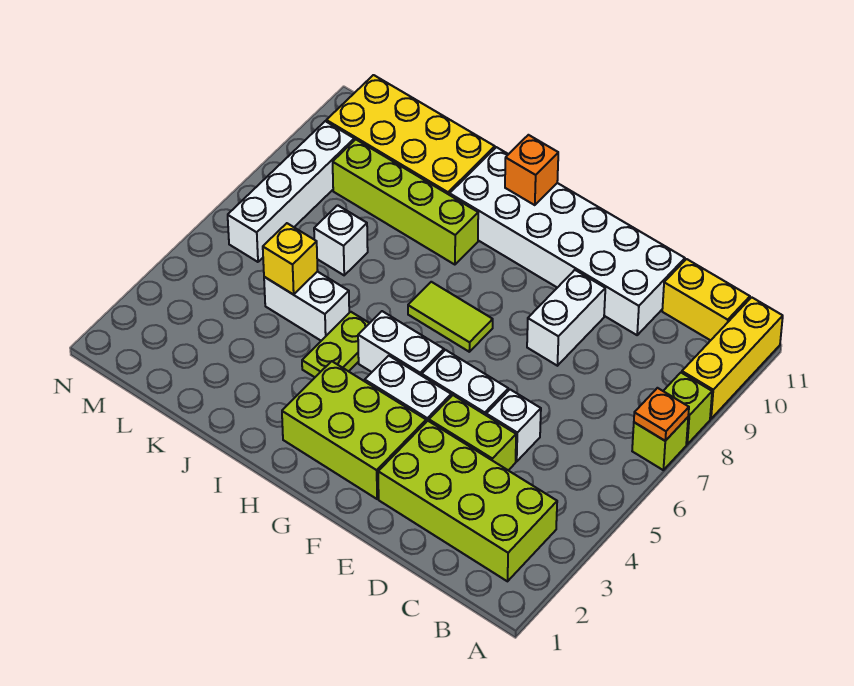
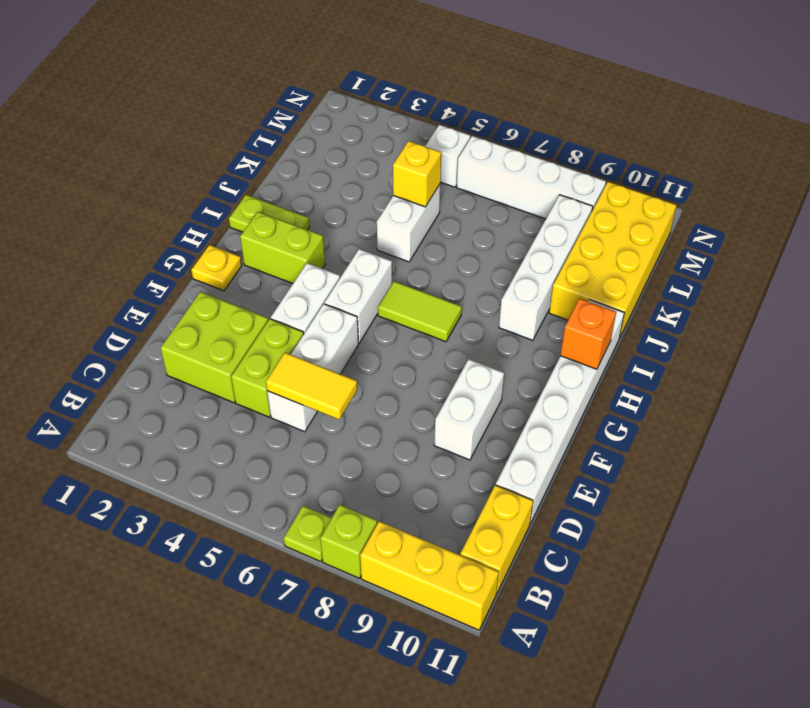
lime 1x1 brick [632,417,688,470] -> lime 1x1 plate [284,506,331,562]
orange 1x1 plate [634,388,689,441] -> none
lime 2x4 brick [378,421,557,581] -> lime 2x2 brick [160,292,268,403]
none -> yellow 1x2 tile [266,353,357,419]
white 2x6 brick [450,147,685,335] -> white 1x6 brick [496,300,624,524]
white 1x2 brick [527,270,605,366] -> white 1x2 brick turned to [434,359,504,460]
lime 2x3 brick [282,361,426,499] -> lime 1x2 brick [240,212,325,284]
none -> yellow 1x1 plate [191,245,242,291]
lime 1x2 tile [408,282,493,352] -> lime 1x2 tile turned to [378,281,462,342]
lime 1x2 plate [302,312,369,377] -> lime 1x2 plate moved to [229,195,310,232]
lime 1x4 brick [333,139,478,265] -> white 1x4 brick [499,195,593,340]
white 1x1 brick [314,205,368,275] -> white 1x1 brick moved to [425,125,470,187]

